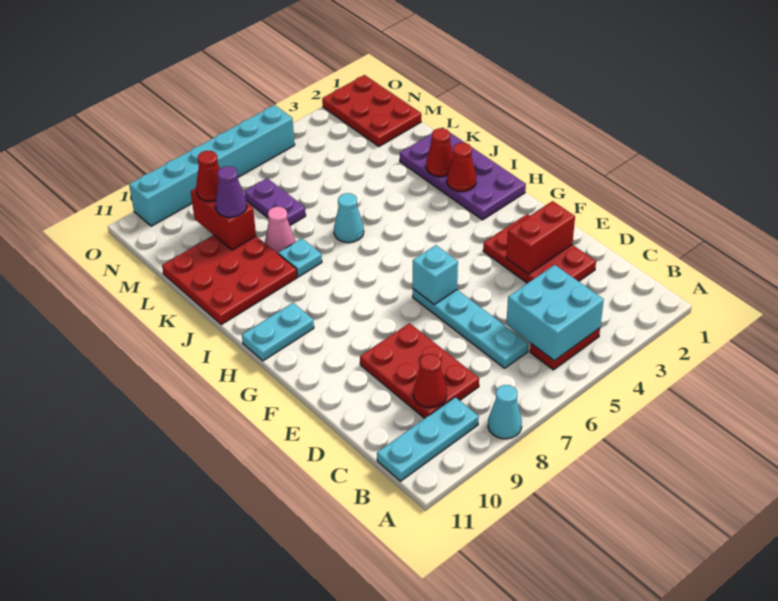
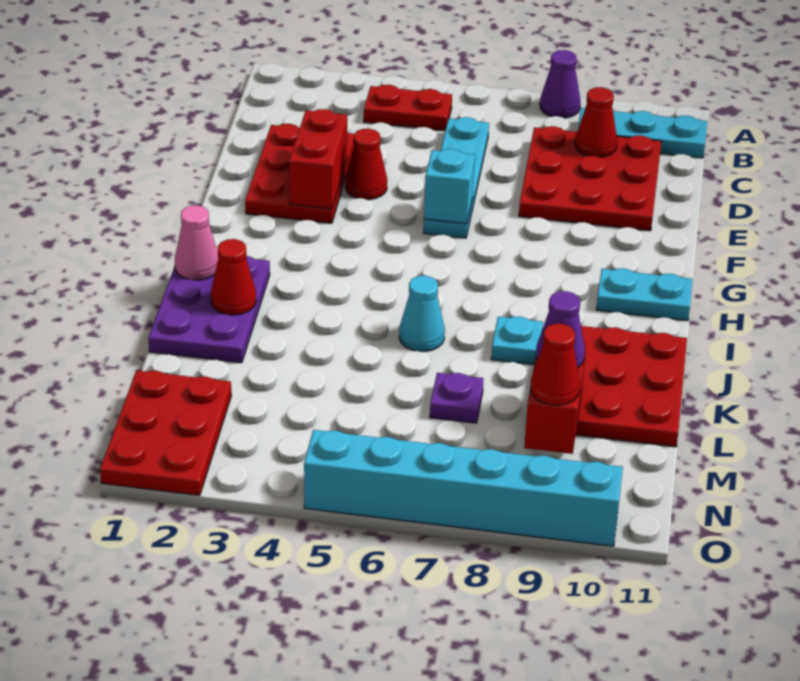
cyan 1x1 cone [488,385,522,439] -> purple 1x1 cone [540,50,581,118]
cyan 2x2 brick [506,265,604,361] -> none
red 2x3 plate [360,323,479,418] -> red 3x3 plate [519,126,661,231]
red 1x2 brick [506,201,575,274] -> red 1x2 brick turned to [289,109,347,209]
purple 2x4 plate [400,127,526,220] -> purple 2x3 plate [148,256,270,363]
red 1x1 cone [447,143,476,191] -> red 1x1 cone moved to [345,129,387,200]
pink 1x1 cone [265,207,295,254] -> pink 1x1 cone moved to [175,205,218,280]
purple 1x2 plate [244,178,306,225] -> purple 1x1 plate [430,373,484,423]

